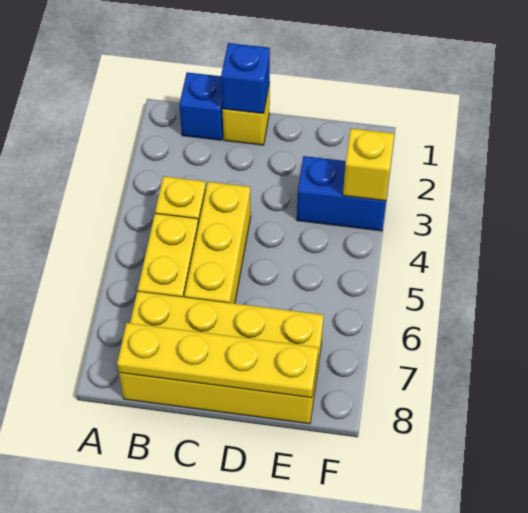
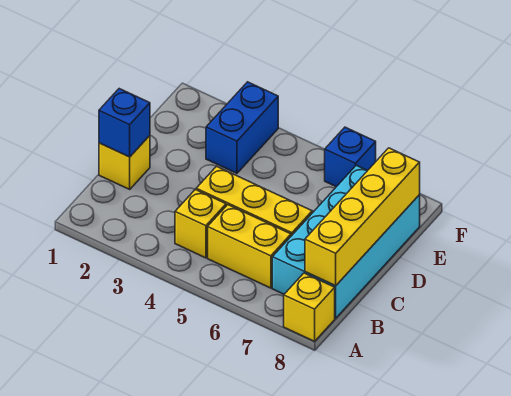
blue 1x1 brick [179,72,223,140] -> blue 1x1 brick moved to [325,127,376,187]
yellow 2x4 brick [119,291,324,424] -> cyan 2x4 brick [272,165,420,318]
yellow 1x4 plate [117,323,318,398] -> yellow 1x4 brick [305,148,420,286]
yellow 1x1 brick [343,128,394,201] -> yellow 1x1 brick moved to [284,273,335,341]

